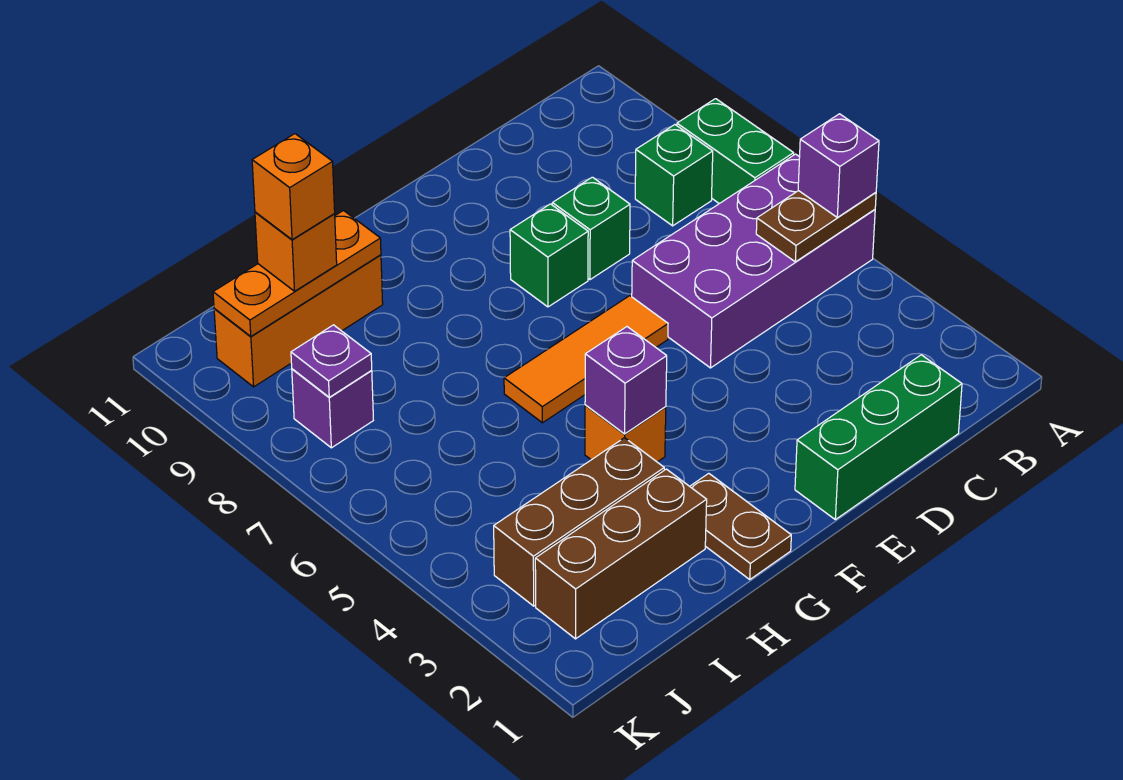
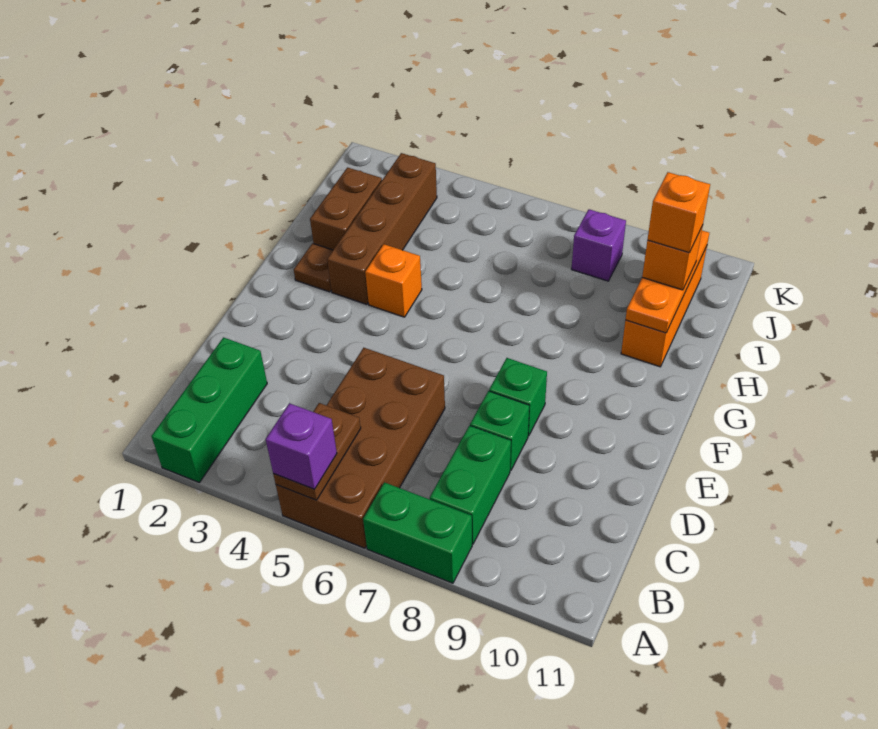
purple 2x4 brick [632,154,875,368] -> brown 2x4 brick [276,348,445,548]
green 1x1 brick [635,125,713,226] -> green 1x2 brick [430,426,511,544]
green 1x3 brick [795,355,962,520] -> green 1x3 brick moved to [151,337,267,482]
orange 1x3 tile [504,296,668,423] -> none
brown 1x2 plate [690,473,791,579] -> brown 1x1 plate [294,243,333,292]
purple 1x1 brick [585,327,667,434] -> none
brown 1x3 brick [535,469,707,639] -> brown 1x2 brick [310,168,382,250]
brown 1x3 brick [494,438,664,606] -> brown 1x4 brick [327,153,437,304]
purple 1x1 plate [291,325,372,397] -> none

